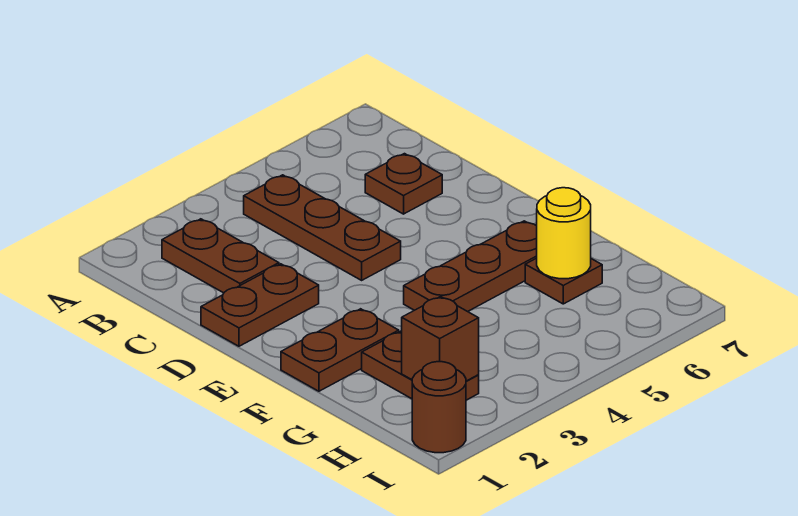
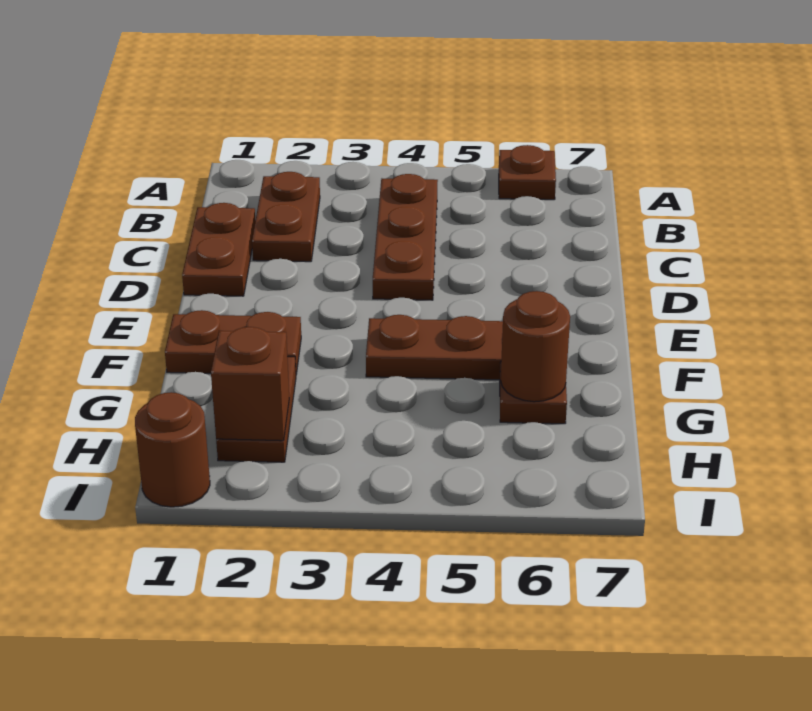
brown 1x1 plate [365,154,442,214] -> brown 1x1 plate moved to [499,145,556,200]
brown 1x2 plate [201,264,319,346] -> brown 1x2 plate turned to [182,203,255,296]
yellow 1x1 round brick [537,188,591,279] -> brown 1x1 round brick [501,291,570,402]

